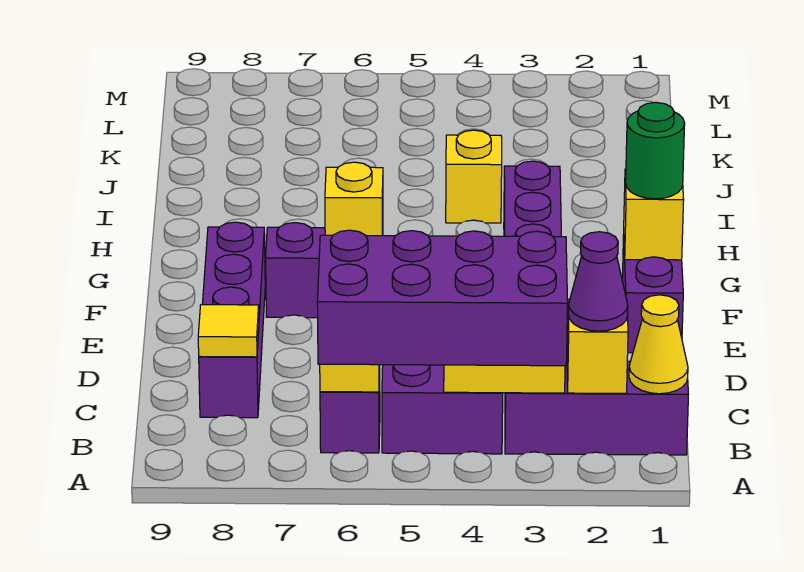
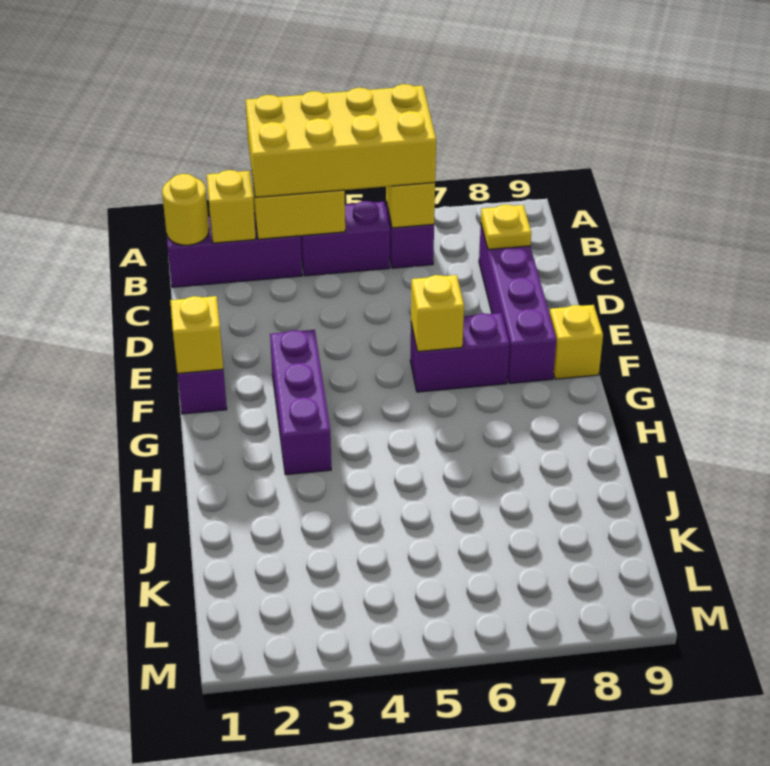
purple 2x4 brick [317,230,568,366] -> yellow 2x4 brick [246,84,436,197]
yellow 1x1 cone [629,295,688,394] -> yellow 1x1 round brick [162,174,209,245]
purple 1x1 cone [568,232,628,331] -> none
yellow 1x1 tile [198,305,259,357] -> yellow 1x1 plate [481,204,531,250]
green 1x1 round brick [626,102,685,199] -> none
yellow 1x1 brick [446,130,502,223] -> yellow 1x1 brick moved to [550,305,603,379]

